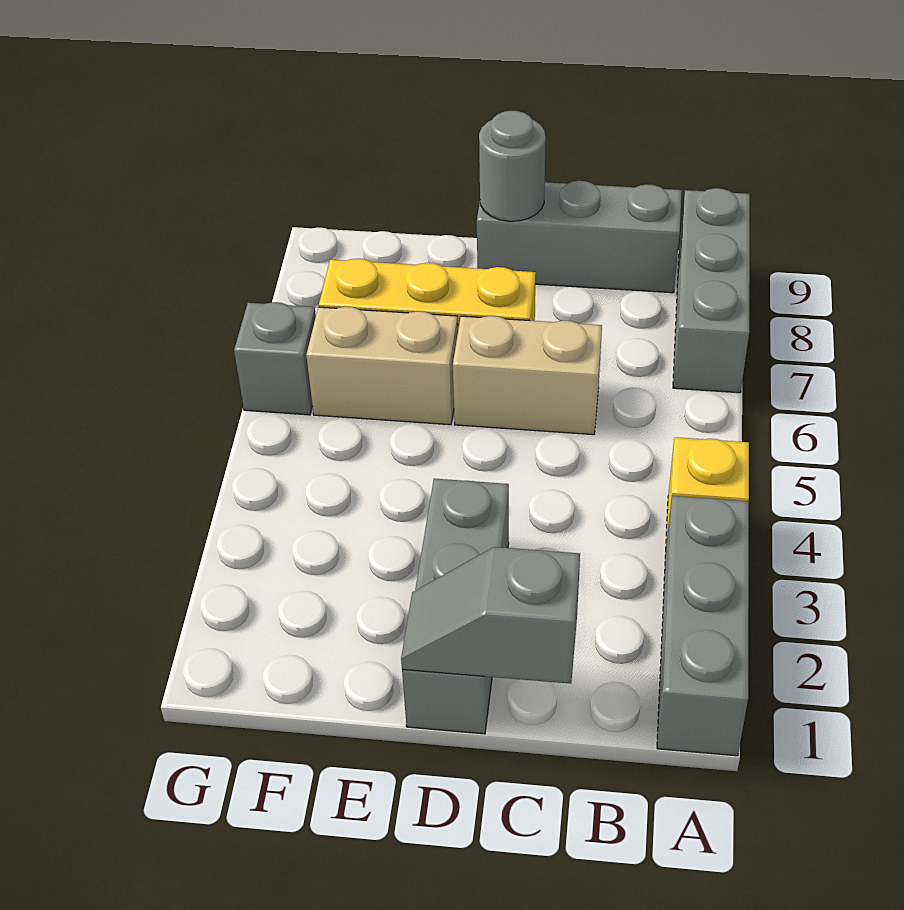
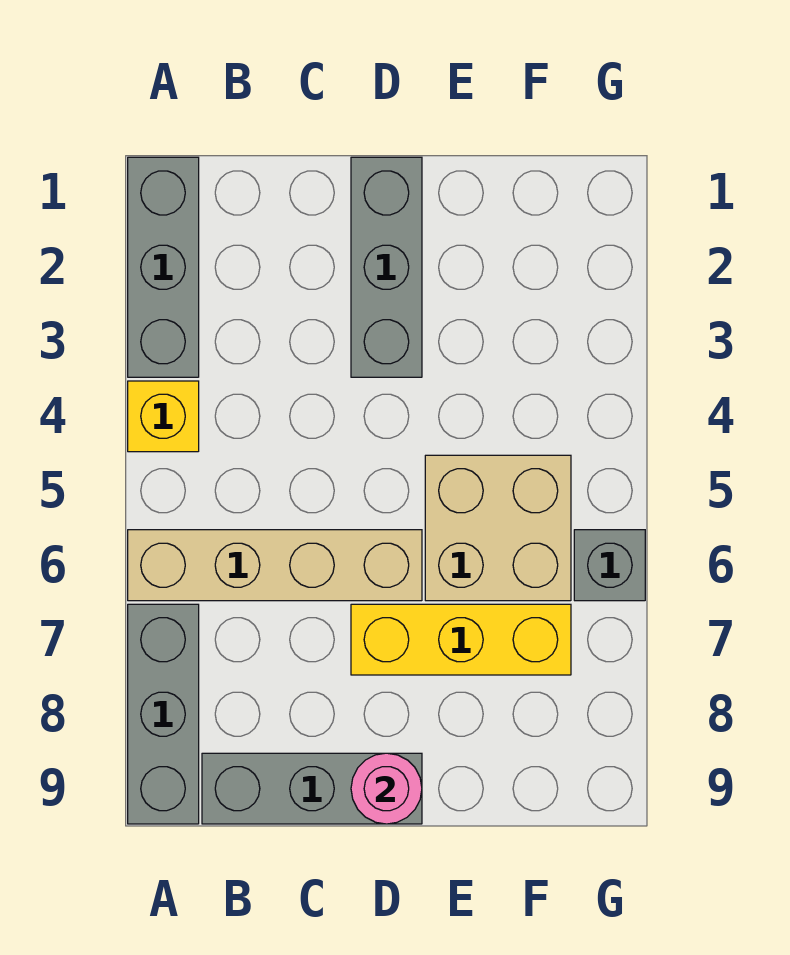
grey 1x2 slope [401,547,580,684] -> none
tan 1x2 brick [453,316,602,435] -> tan 1x4 brick [128,530,422,601]
grey 1x1 round brick [479,111,546,221] -> pink 1x1 round brick [351,753,422,824]
tan 1x2 brick [306,307,458,425] -> tan 2x2 brick [425,455,571,601]

